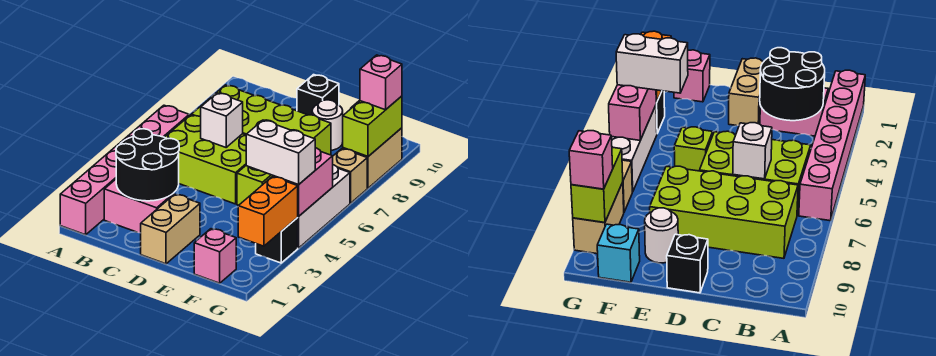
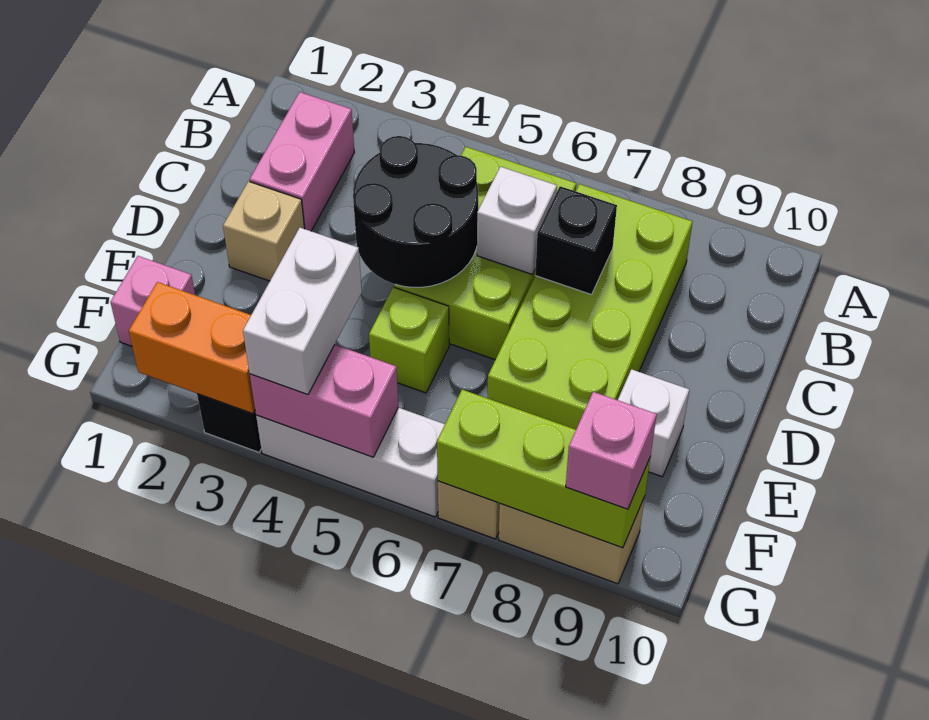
pink 1x6 brick [60,105,189,235] -> none
black 2x2 round brick [116,129,179,201] -> black 2x2 round brick moved to [353,136,478,287]
tan 1x2 brick [141,194,200,264] -> tan 1x1 brick [223,181,305,281]
black 1x1 brick [297,75,339,115] -> black 1x1 brick moved to [535,186,617,295]
white 1x1 round brick [312,100,343,150] -> white 1x1 brick [618,369,689,477]
cyan 1x1 brick [597,224,640,282] -> none
lime 1x2 brick [343,96,402,157] -> lime 1x3 brick [437,390,650,548]

